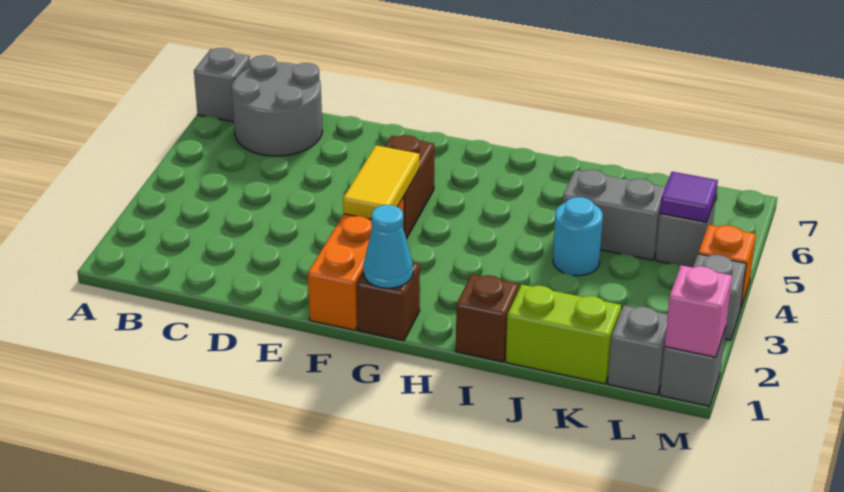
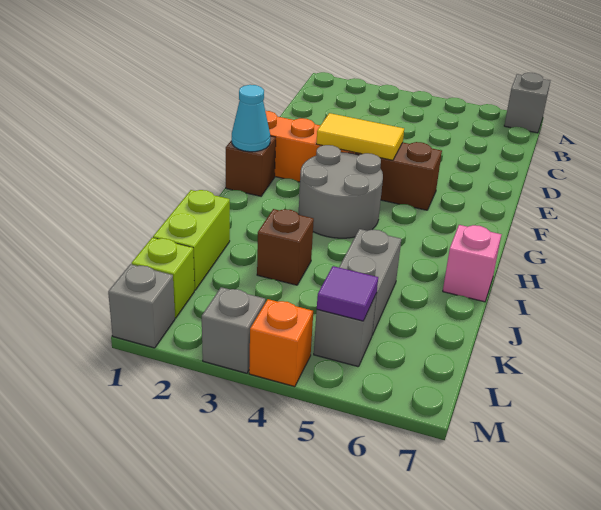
grey 2x2 round brick [232,55,322,156] -> grey 2x2 round brick moved to [299,145,383,238]
brown 1x1 brick [456,274,519,362] -> brown 1x1 brick moved to [257,209,314,285]
cyan 1x1 round brick [553,197,603,276] -> none
grey 1x1 brick [608,305,668,395] -> lime 1x1 brick [131,238,194,318]
pink 1x1 brick [665,265,732,357] -> pink 1x1 brick moved to [443,225,502,302]

